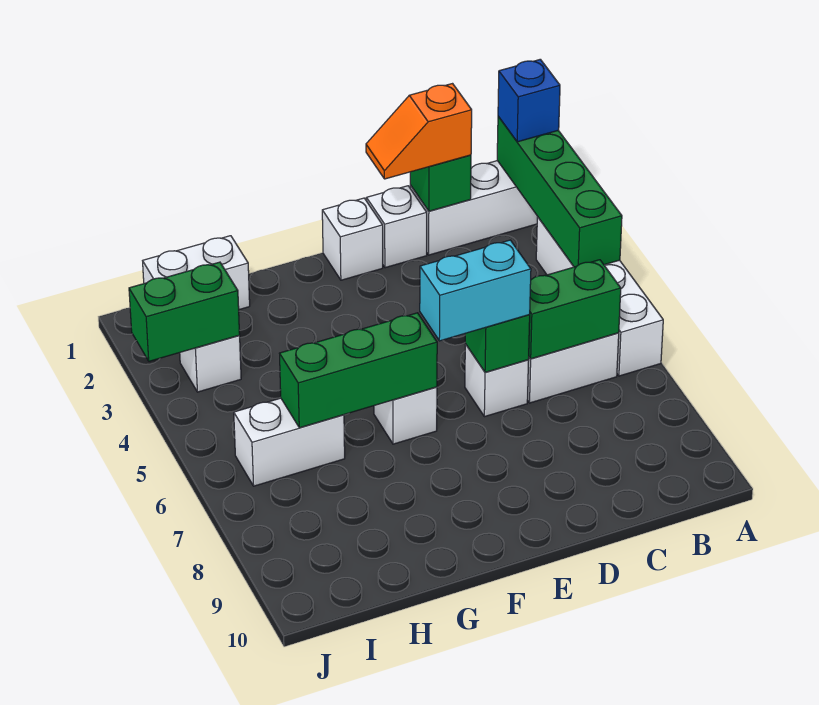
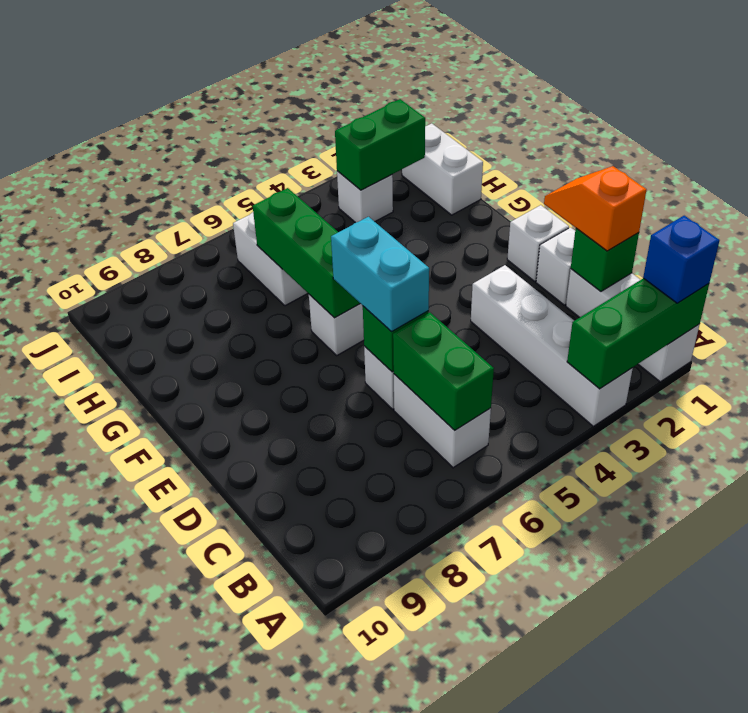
green 1x4 brick [497,116,622,267] -> green 1x3 brick [567,278,709,389]
white 1x4 brick [536,217,663,376] -> white 1x4 brick turned to [471,265,633,426]
green 1x2 brick [129,262,240,361] -> green 1x2 brick turned to [335,99,425,190]

